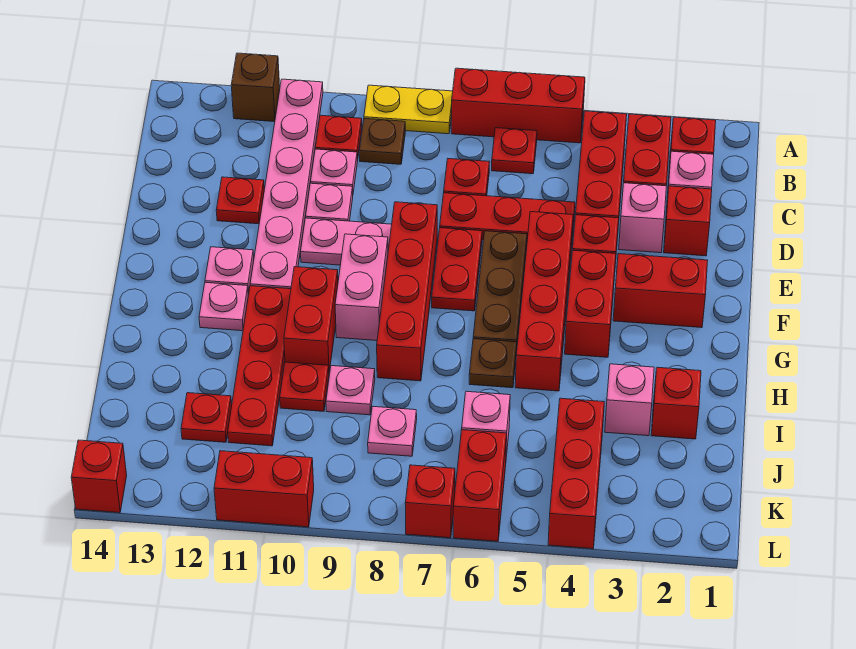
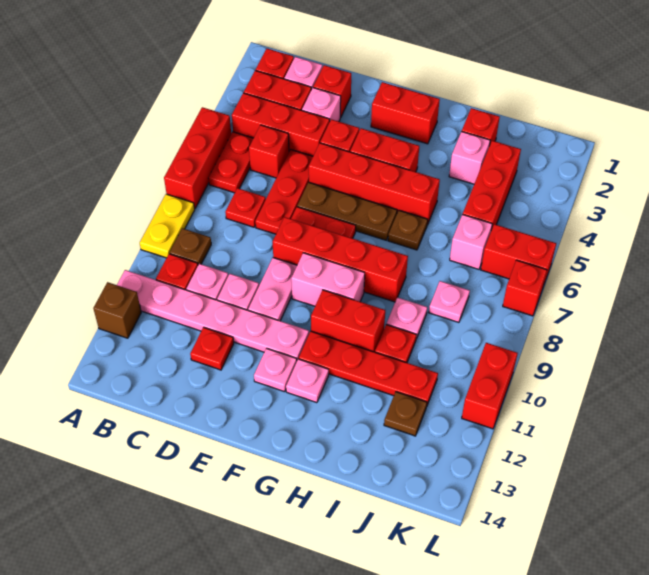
red 1x1 plate [492,128,537,174] -> red 1x2 plate [209,132,253,193]
red 1x2 brick [613,254,708,328] -> red 1x2 brick turned to [371,82,440,144]
red 1x3 brick [548,398,604,549] -> red 1x3 brick turned to [463,141,521,230]
red 1x1 plate [181,393,232,442] -> brown 1x1 plate [384,392,427,436]
red 1x1 brick [71,440,127,513] -> red 1x1 brick moved to [249,125,289,178]

